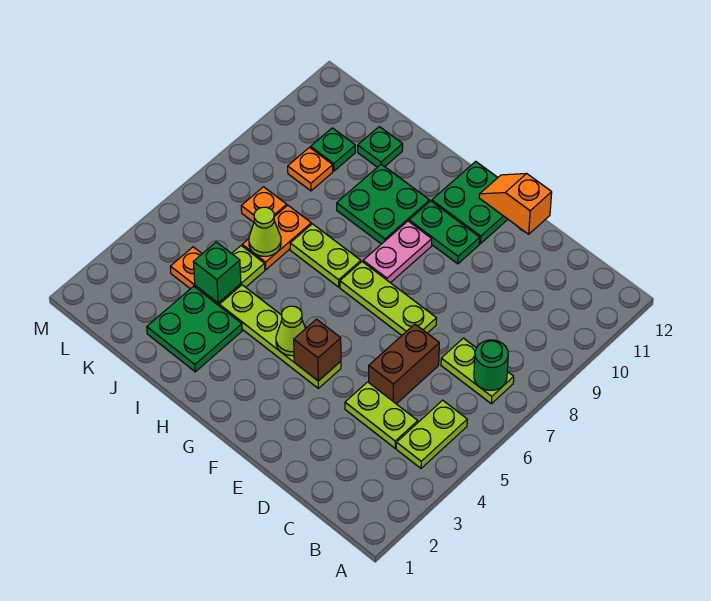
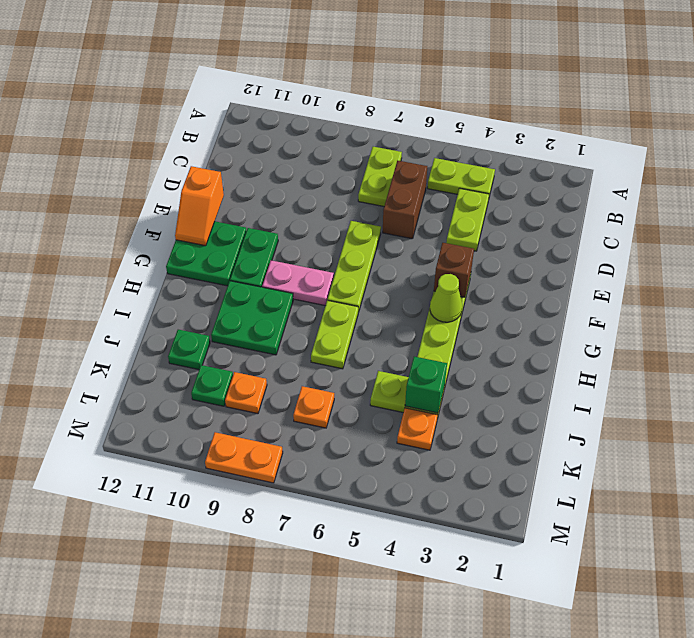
green 1x1 round brick [474,340,508,390] -> none
brown 1x2 brick [369,324,439,404] -> brown 1x2 brick turned to [383,161,427,239]
green 2x2 plate [147,286,242,372] -> none
orange 1x2 plate [242,205,311,270] -> orange 1x2 plate moved to [205,432,283,483]
lime 1x1 cone [249,207,281,256] -> none

